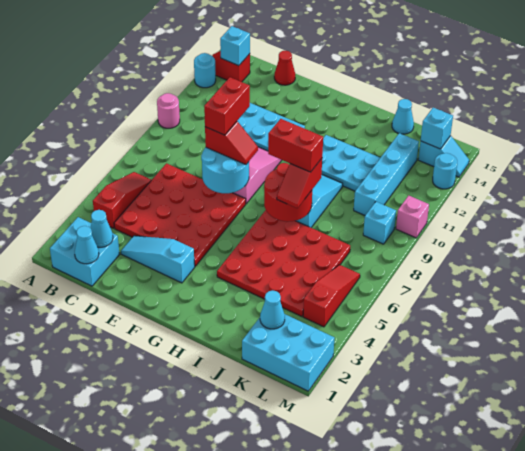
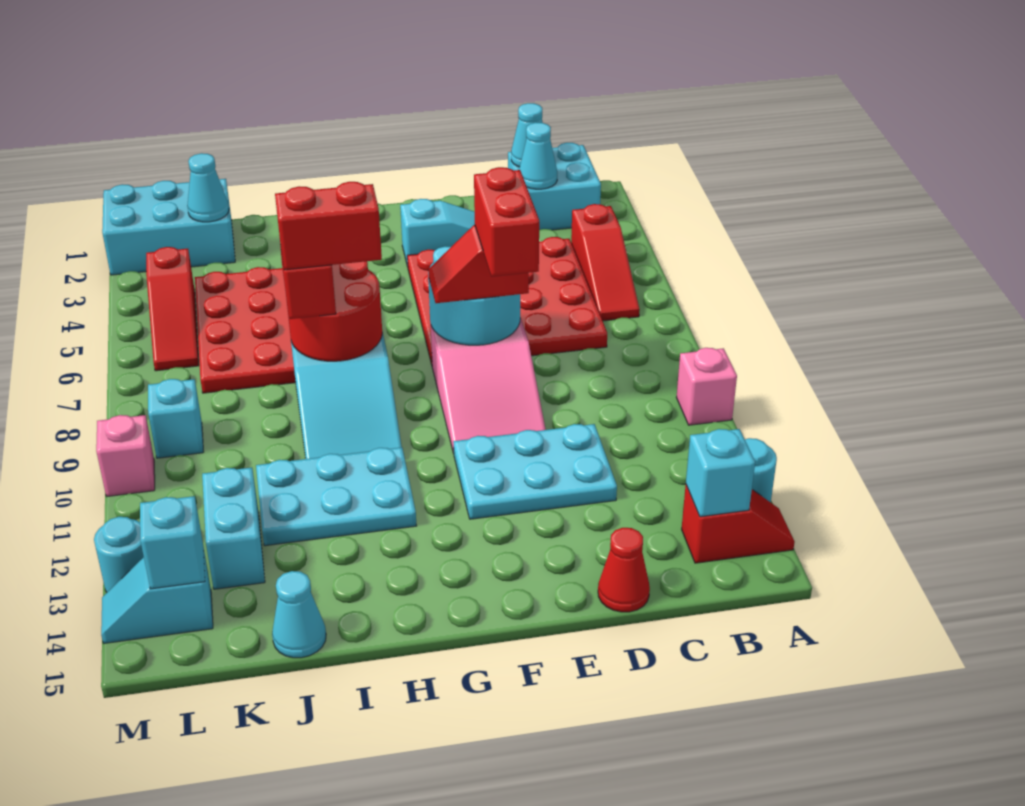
pink 1x1 round brick [157,93,180,128] -> pink 1x1 brick [676,348,737,425]
cyan 1x4 brick [354,133,419,215] -> cyan 1x2 brick [202,468,265,589]

